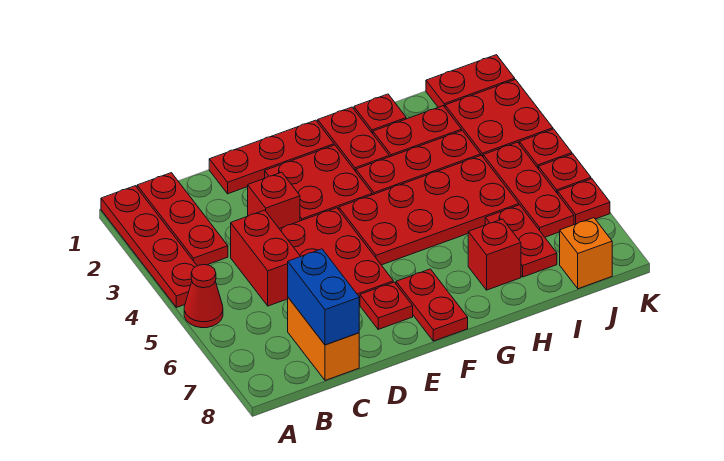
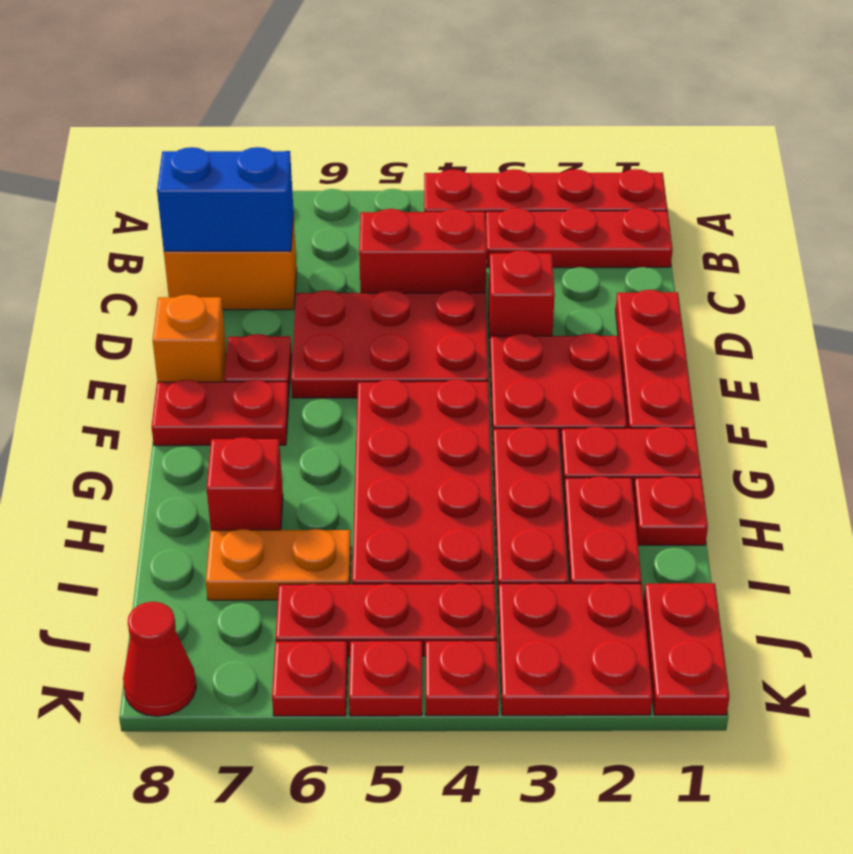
red 1x1 cone [184,265,223,328] -> red 1x1 cone moved to [123,602,196,716]
red 1x2 plate [485,205,557,277] -> orange 1x2 plate [206,529,351,600]
orange 1x1 brick [560,218,612,289] -> orange 1x1 brick moved to [153,294,226,382]

